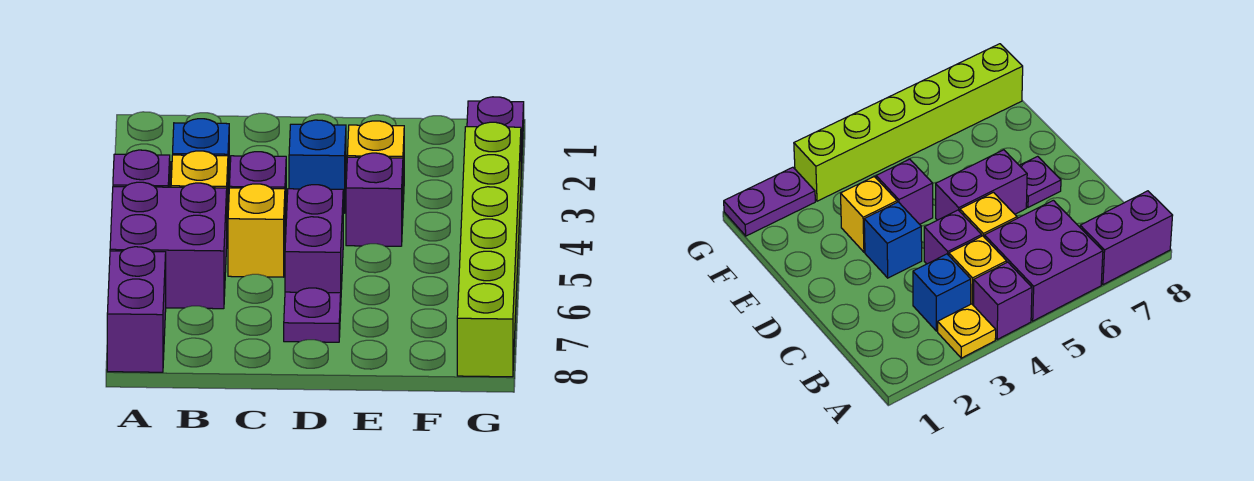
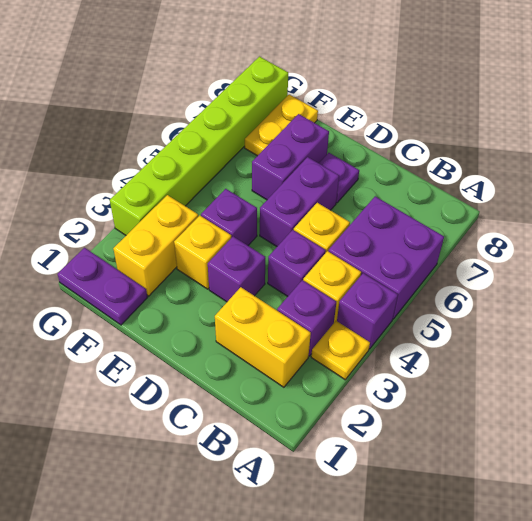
purple 1x2 brick [107,247,166,372] -> purple 1x2 brick moved to [252,114,329,200]
none -> yellow 1x2 brick [215,287,311,387]
blue 1x1 brick [173,119,229,201] -> purple 1x1 brick [277,280,336,356]
blue 1x1 brick [289,120,346,213] -> purple 1x1 brick [208,237,265,302]
none -> yellow 1x2 brick [113,195,198,296]
none -> yellow 1x2 plate [245,94,318,156]
purple 1x2 plate [467,97,524,171] -> purple 1x2 plate turned to [57,248,147,325]

